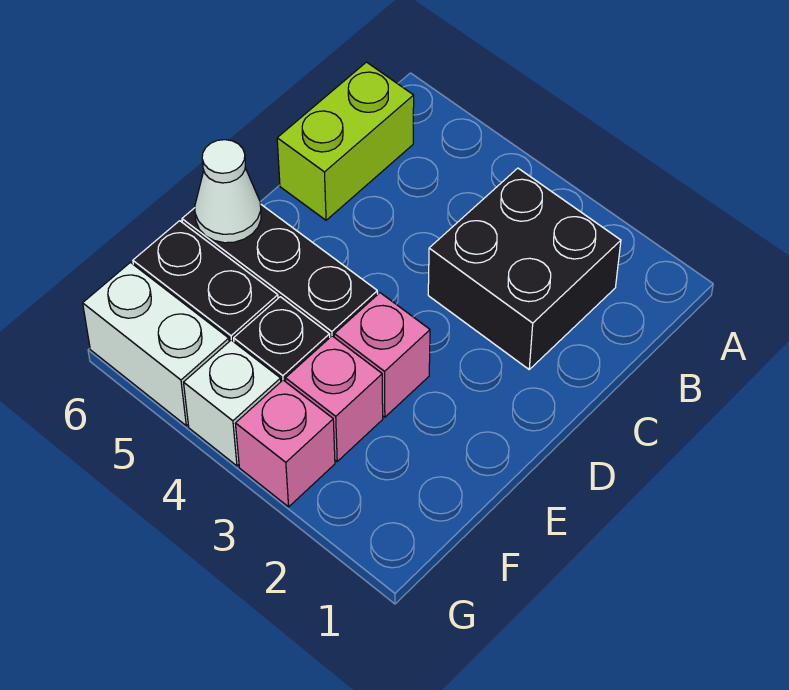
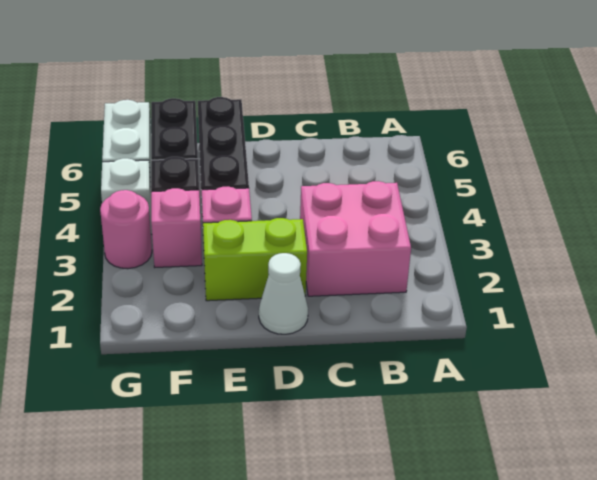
black 2x2 brick [428,168,621,369] -> pink 2x2 brick [300,181,411,296]
lime 1x2 brick [277,62,414,220] -> lime 1x2 brick moved to [203,218,307,301]
white 1x1 cone [195,140,261,243] -> white 1x1 cone moved to [259,253,308,334]
pink 1x1 brick [235,380,335,507] -> pink 1x1 round brick [100,190,152,269]

